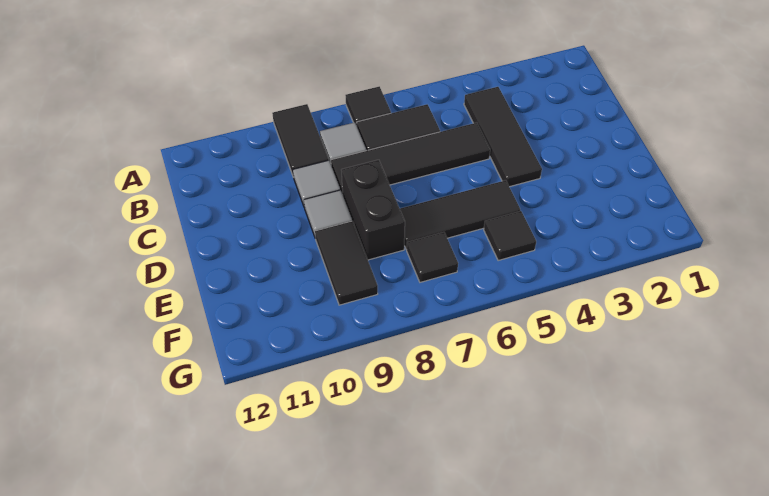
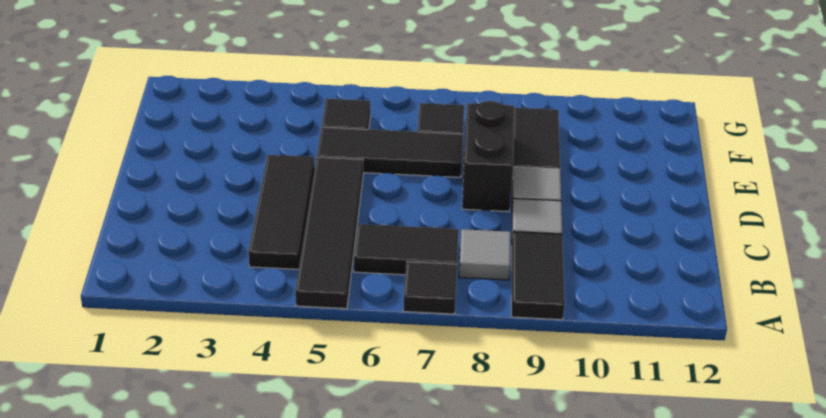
black 1x4 tile [331,123,490,194] -> black 1x4 tile turned to [295,157,363,309]

